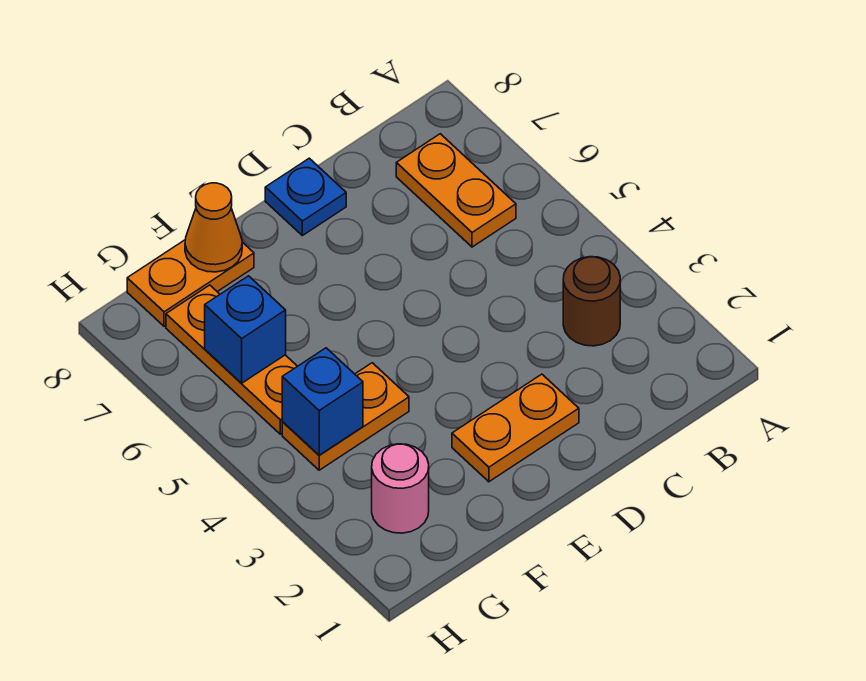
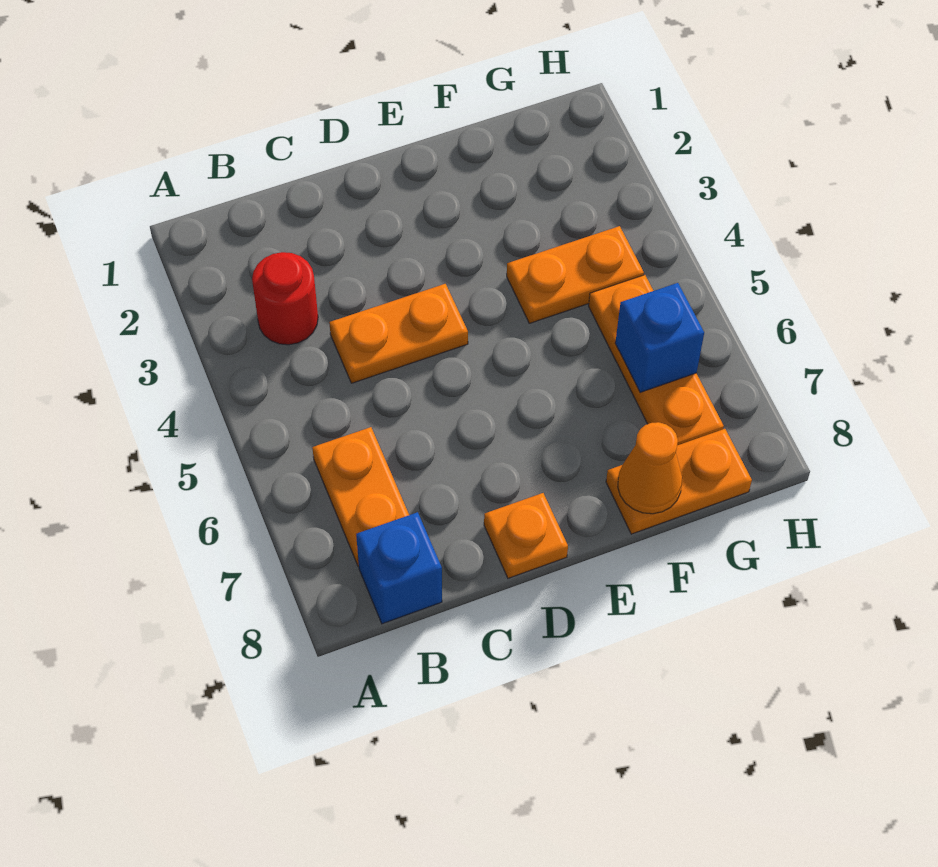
brown 1x1 round brick [563,257,620,346] -> red 1x1 round brick [252,252,318,345]
orange 1x2 plate [452,374,579,482] -> orange 1x2 plate moved to [329,284,468,383]
blue 1x1 plate [265,158,346,236] -> orange 1x1 plate [484,493,568,578]
pink 1x1 round brick [372,444,429,533] -> none
blue 1x1 brick [282,348,363,455] -> blue 1x1 brick moved to [356,512,442,624]

